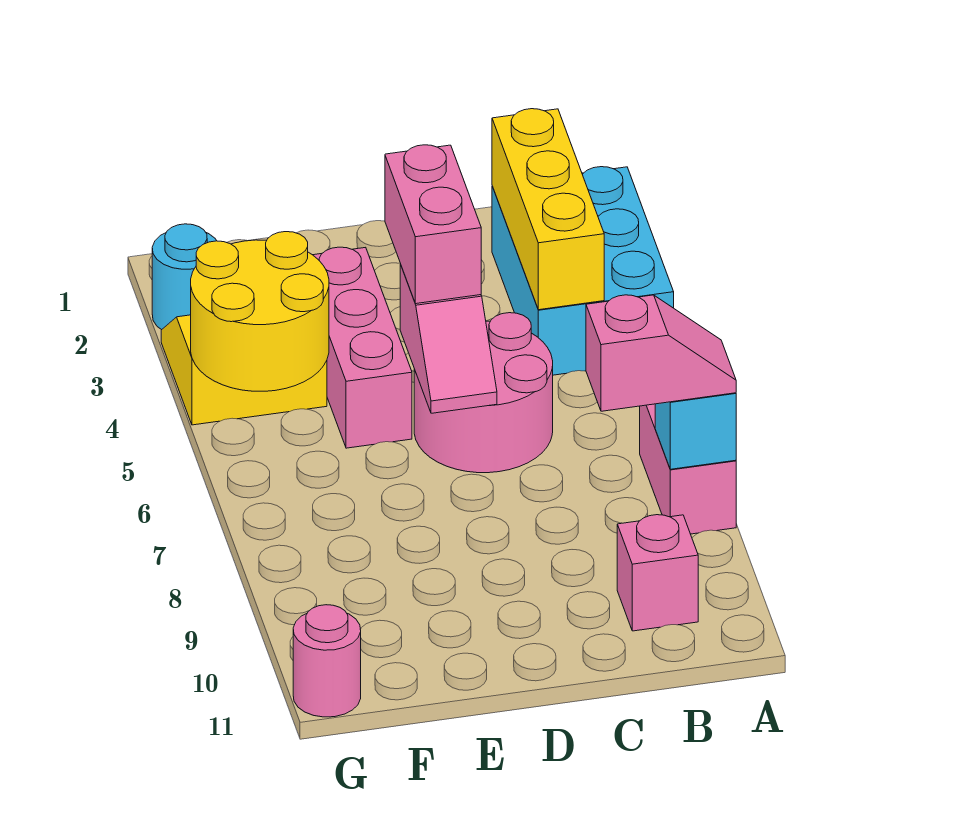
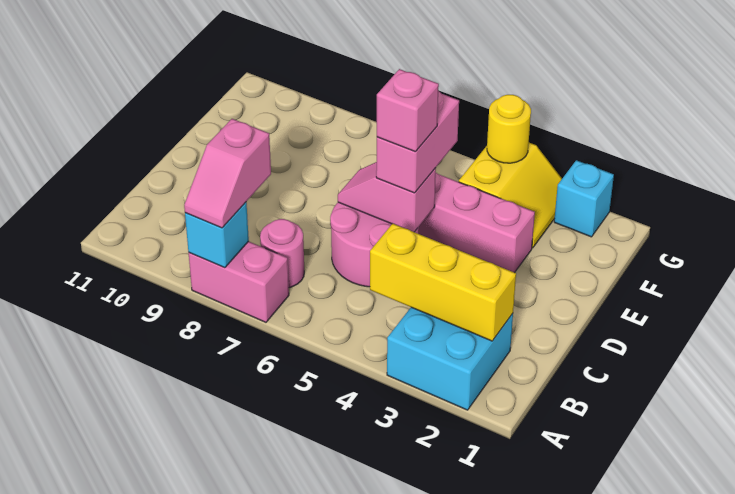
cyan 2x3 brick [492,167,674,375] -> cyan 2x2 brick [387,307,513,410]
pink 1x1 brick [617,515,698,631] -> pink 1x1 brick moved to [377,69,439,152]
pink 1x2 brick [385,145,481,304] -> pink 1x2 brick turned to [376,91,459,193]
yellow 2x2 round brick [191,232,329,391] -> yellow 1x1 round brick [487,95,531,163]
cyan 1x1 round brick [152,224,217,330] -> cyan 1x1 brick [554,160,614,237]
pink 1x1 round brick [293,605,361,717] -> pink 1x1 round brick moved to [260,219,304,288]

